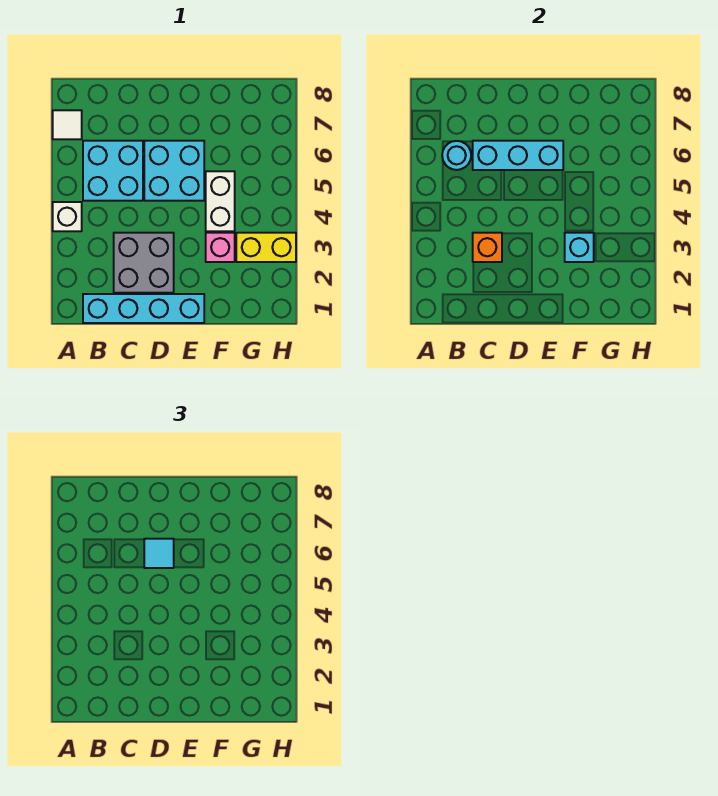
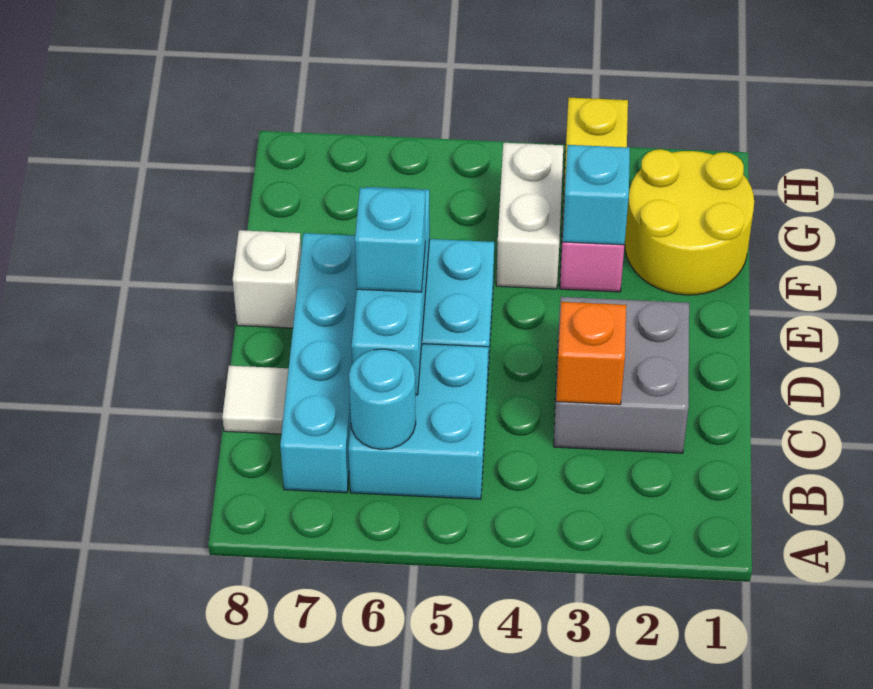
white 1x1 brick [53,202,82,231] -> white 1x1 brick moved to [233,230,301,328]
white 1x1 tile [53,110,82,139] -> white 1x1 tile moved to [222,366,289,434]
cyan 1x4 brick [83,294,204,323] -> cyan 1x4 brick moved to [280,233,357,493]
cyan 1x1 tile [144,539,174,568] -> cyan 1x1 brick [355,188,425,292]
none -> yellow 2x2 round brick [625,149,754,295]
white 1x2 brick [206,171,235,231] -> white 1x2 brick turned to [496,143,563,289]

